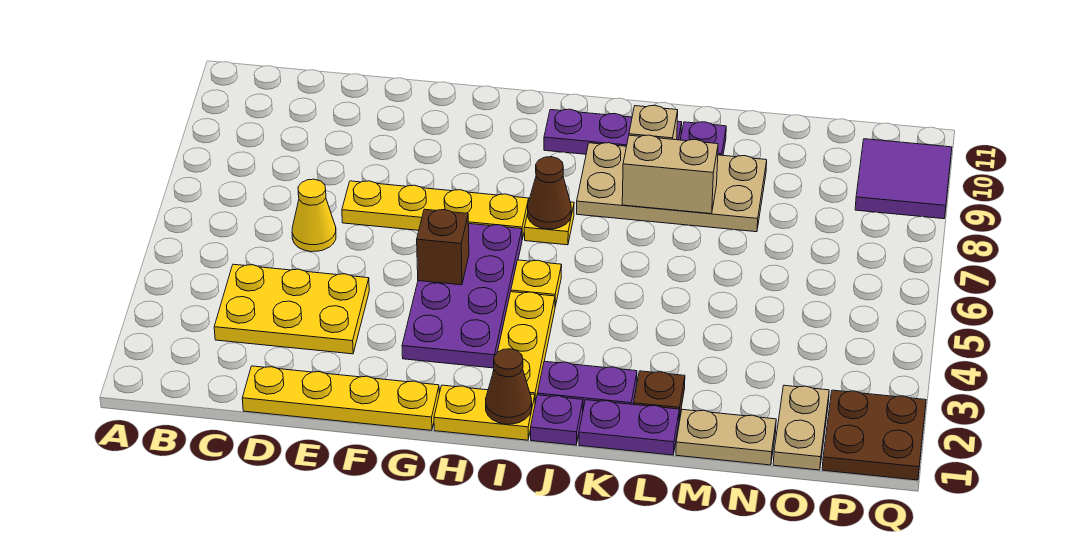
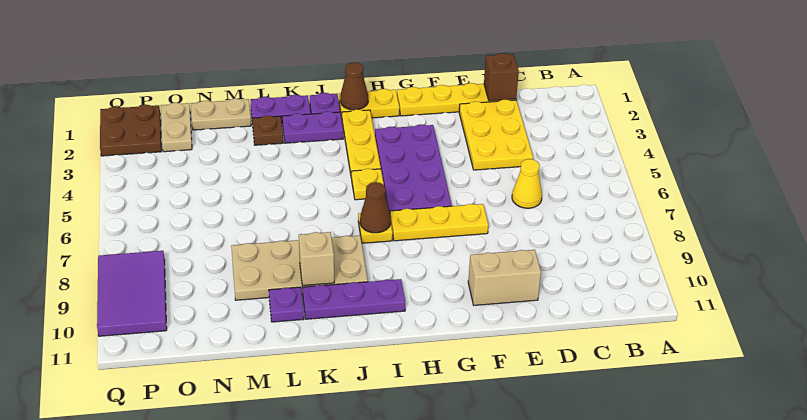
yellow 2x3 plate [214,264,369,354] -> yellow 2x3 plate turned to [459,99,533,170]
yellow 1x4 plate [342,181,529,239] -> yellow 1x3 plate [390,204,488,241]
brown 1x1 brick [417,209,469,285] -> brown 1x1 brick moved to [484,53,519,101]
tan 1x2 brick [622,135,718,214] -> tan 1x2 brick moved to [468,250,541,305]
purple 2x2 tile [855,139,952,219] -> purple 2x3 tile [97,251,167,336]

